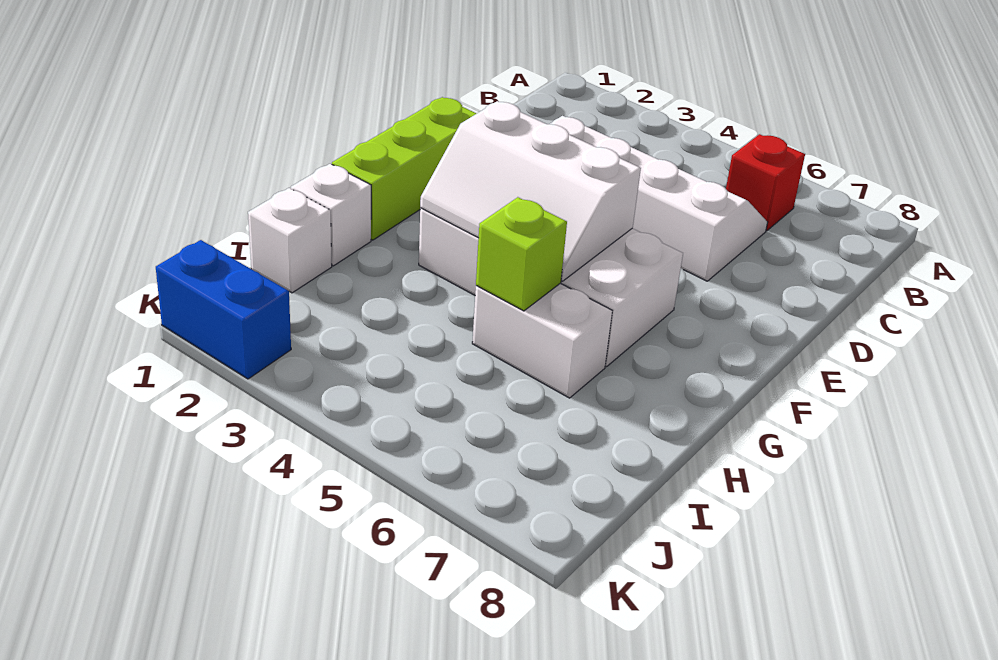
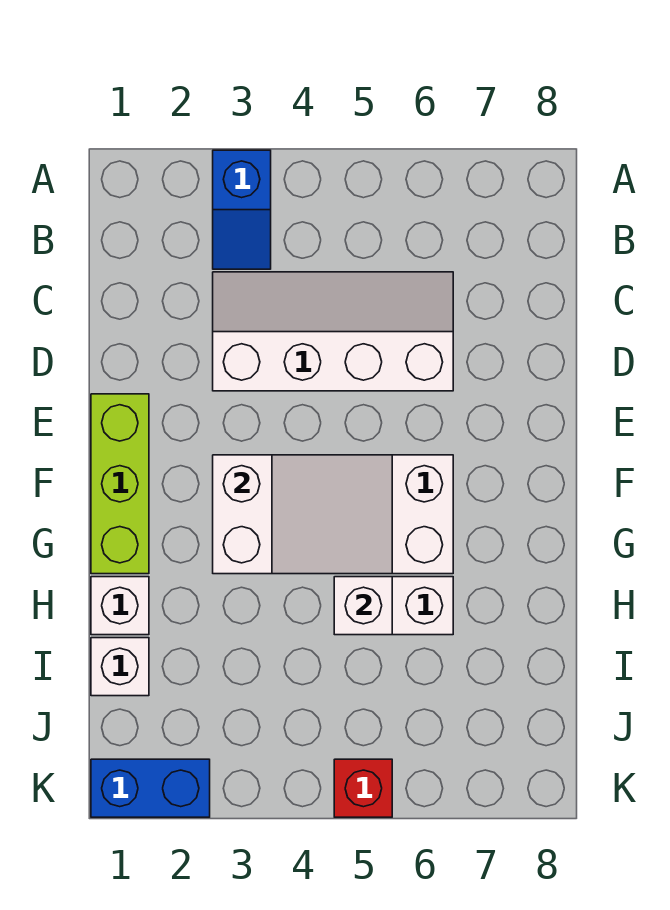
none -> blue 1x2 slope [213,150,271,269]
red 1x1 brick [726,134,805,231] -> red 1x1 brick moved to [334,759,392,817]
white 2x3 slope [420,101,641,281] -> white 2x3 slope turned to [213,455,392,574]
lime 1x1 brick [476,197,567,311] -> white 1x1 brick [334,577,392,635]

